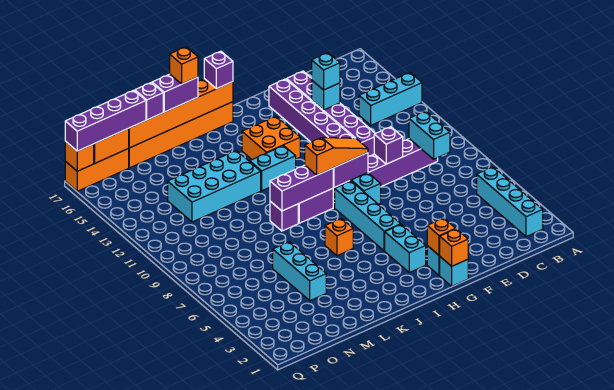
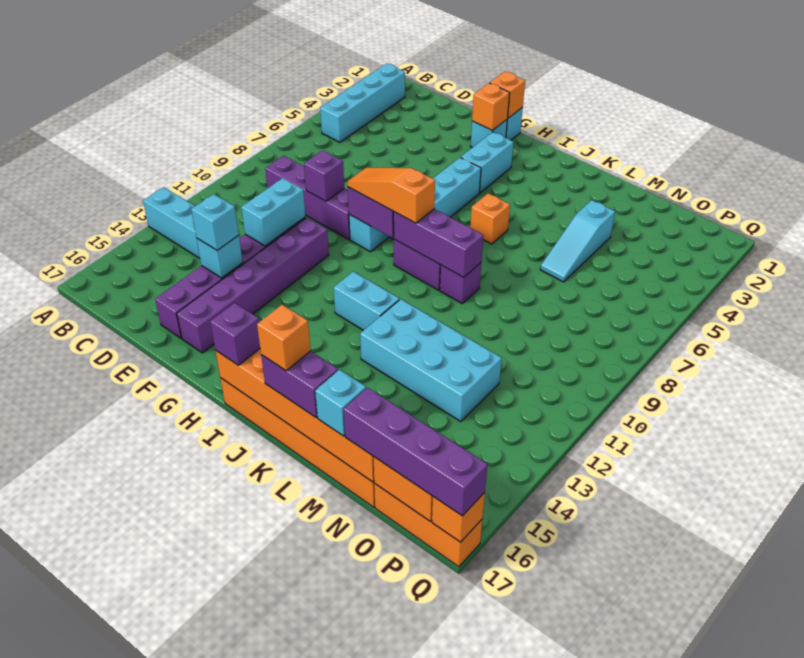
cyan 1x2 brick [409,111,450,159] -> cyan 1x2 brick moved to [241,178,305,246]
orange 2x2 brick [242,116,300,159] -> none
cyan 1x3 brick [273,242,326,301] -> cyan 1x3 slope [540,200,615,282]
purple 1x1 brick [135,82,163,120] -> cyan 1x1 brick [315,370,366,436]

